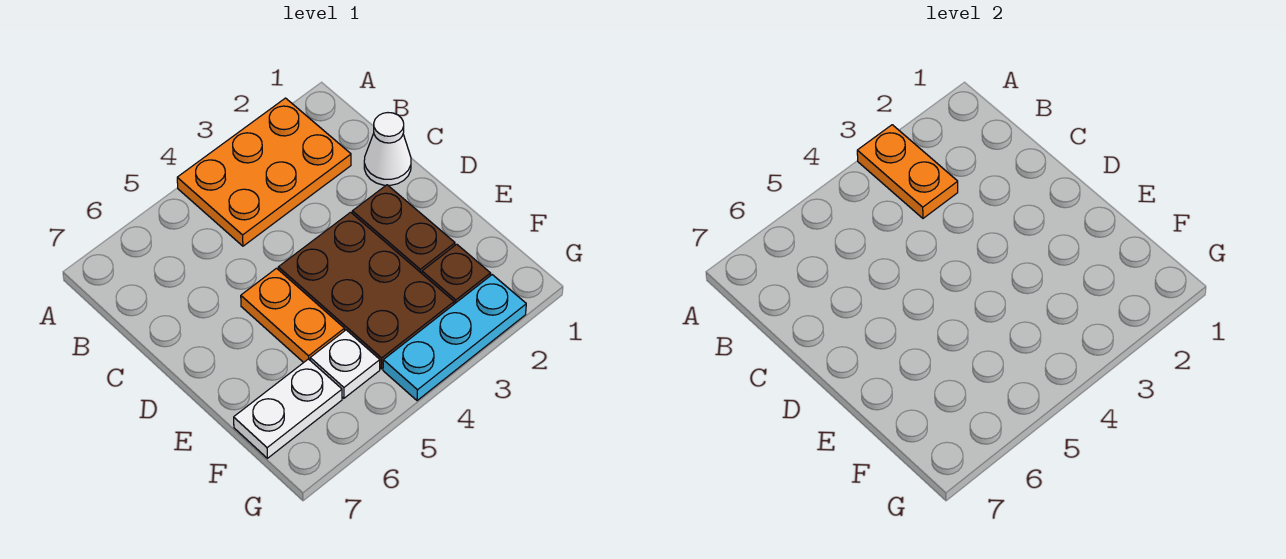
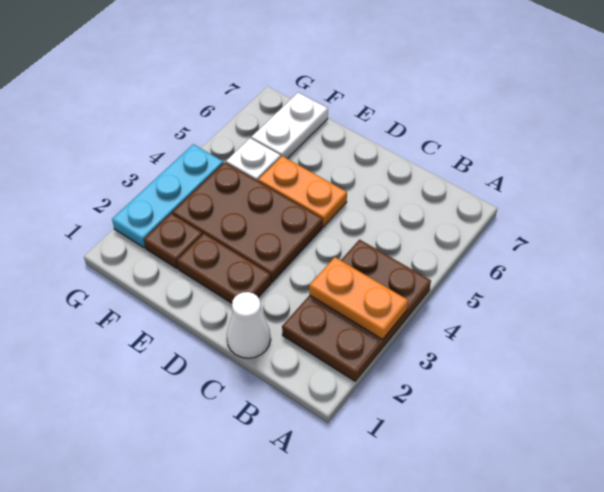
orange 2x3 plate [177,98,351,246] -> brown 2x3 plate [282,240,431,381]

